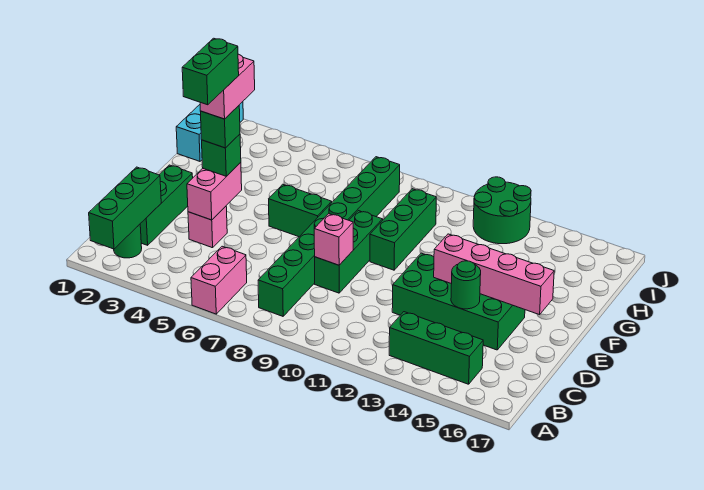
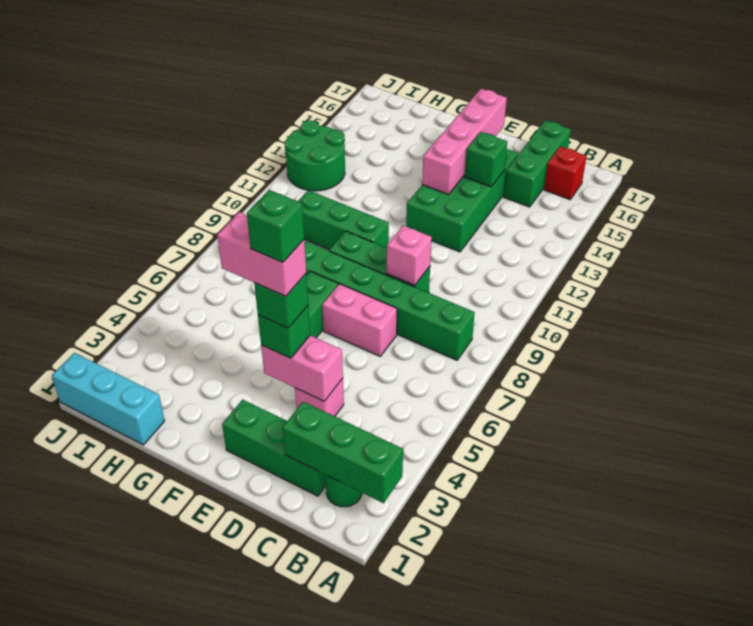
pink 1x2 brick [191,246,247,314] -> pink 1x2 brick moved to [322,284,397,356]
green 1x3 brick [389,312,483,384] -> green 1x3 brick moved to [504,120,571,207]
none -> red 1x1 brick [544,146,587,200]
green 1x2 brick [182,38,239,105] -> green 1x1 brick [247,190,304,262]
green 1x1 round brick [451,261,481,309] -> green 1x1 brick [465,132,507,187]

